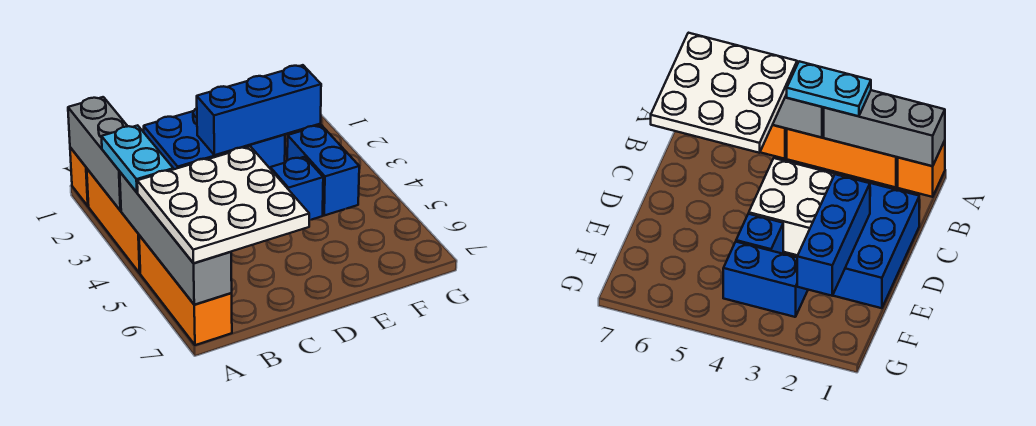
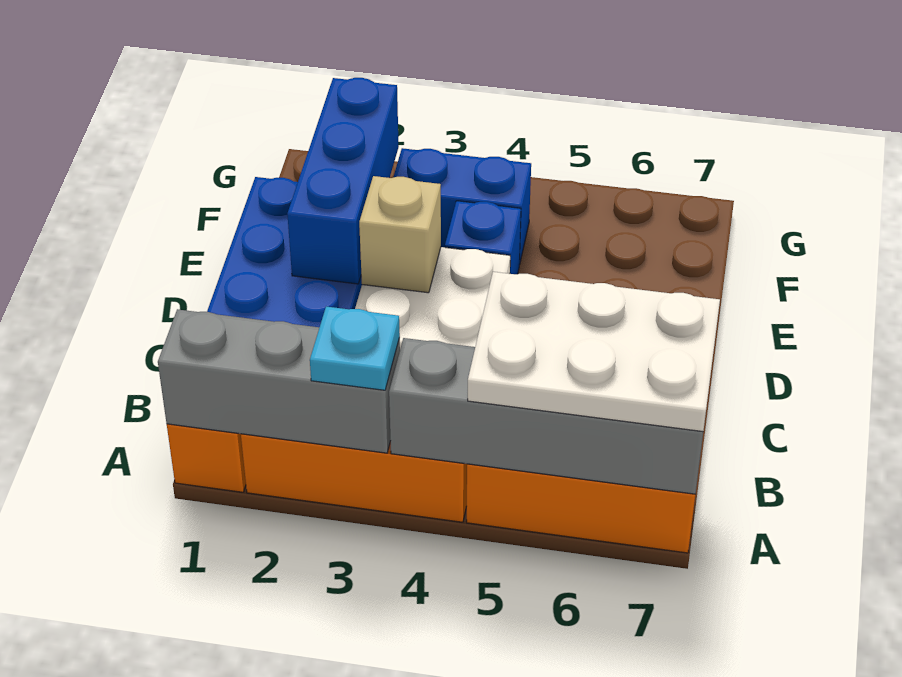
cyan 1x2 plate [102,125,173,192] -> cyan 1x1 plate [310,307,400,390]
white 3x3 plate [137,147,309,263] -> white 2x3 plate [468,272,720,432]
none -> tan 1x1 brick [359,176,441,293]

